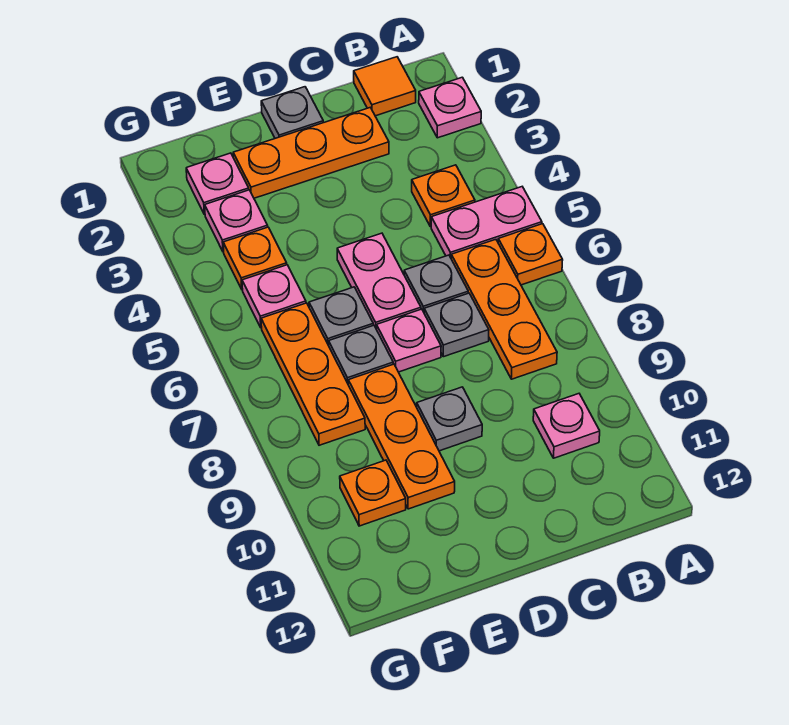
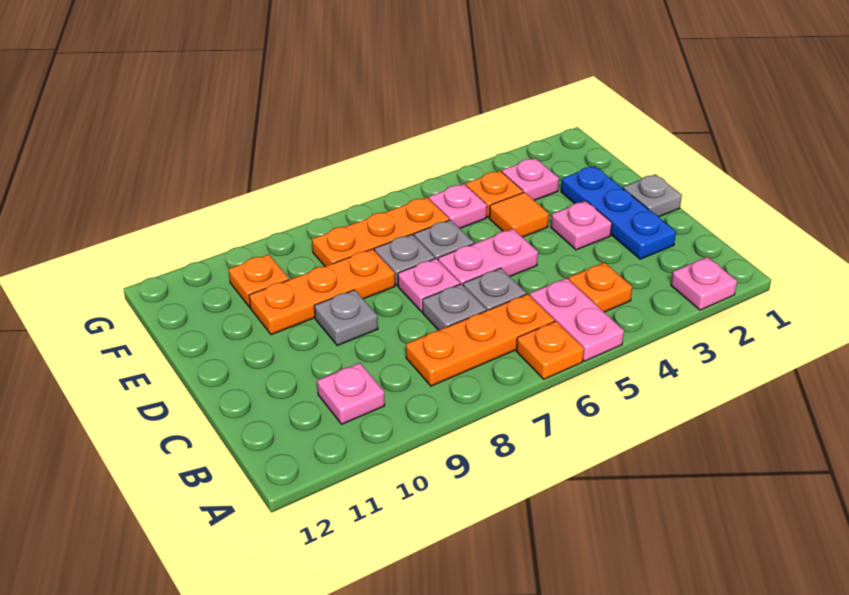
orange 1x1 tile [354,57,416,116] -> orange 1x1 tile moved to [489,192,549,237]
orange 1x3 plate [233,107,389,198] -> blue 1x3 plate [561,166,676,259]
pink 1x1 plate [186,153,249,215] -> pink 1x1 plate moved to [551,201,612,250]

